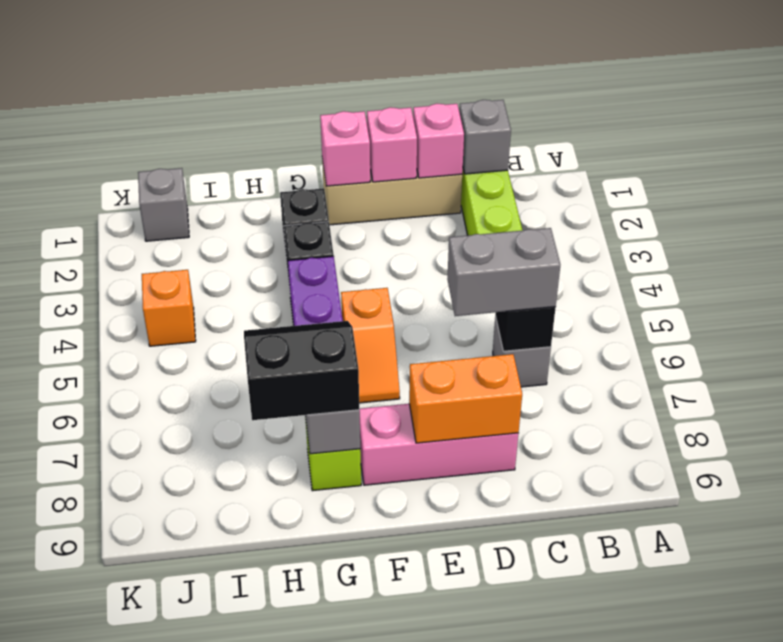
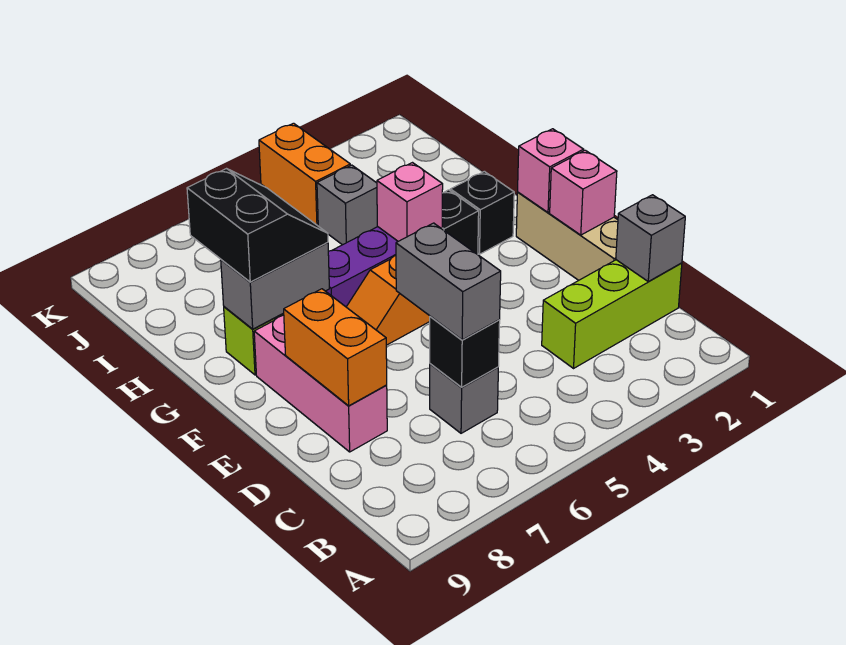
pink 1x1 brick [413,104,464,178] -> pink 1x1 brick moved to [377,163,443,241]
grey 1x1 brick [138,168,189,241] -> grey 1x1 brick moved to [317,165,378,245]
orange 1x1 brick [142,270,196,346] -> orange 1x2 brick [259,123,350,226]

